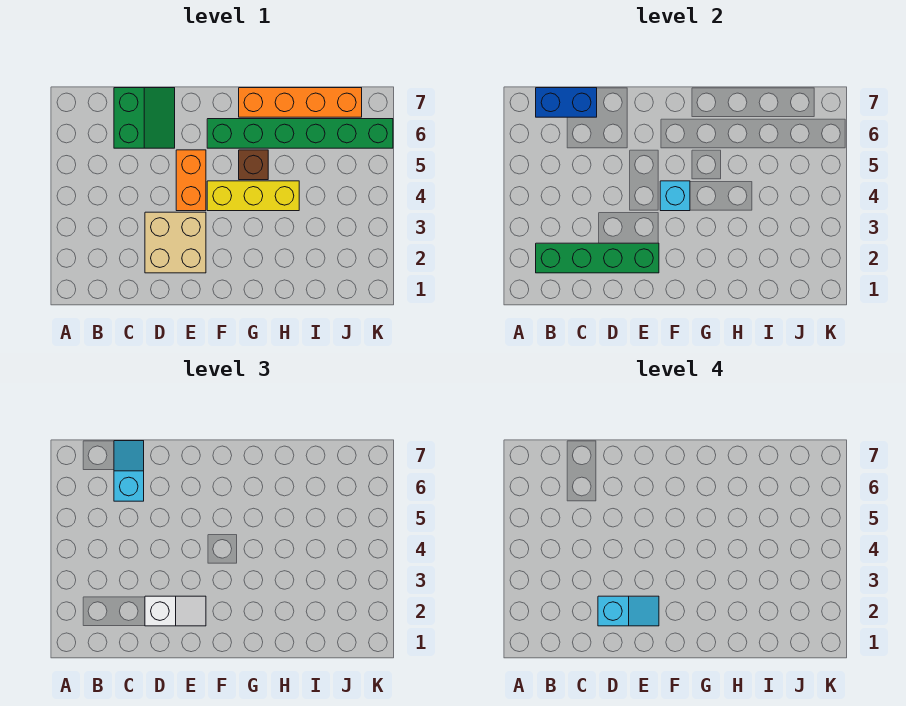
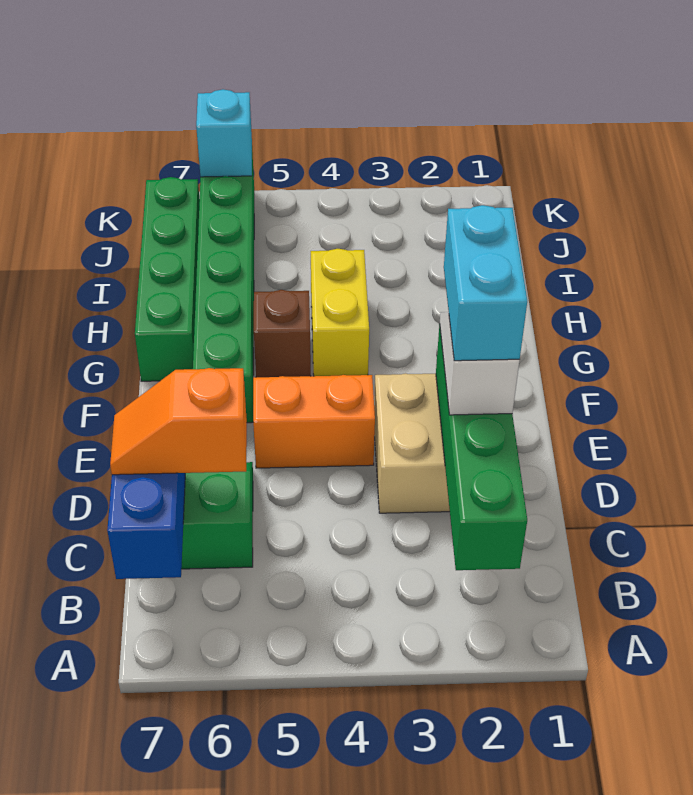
cyan 1x2 slope [114,441,144,501] -> orange 1x2 slope [110,368,247,475]
cyan 1x2 slope [598,596,659,626] -> cyan 1x2 brick [444,205,527,361]
yellow 1x3 brick [207,181,299,211] -> yellow 1x2 brick [311,249,369,376]
cyan 1x1 brick [660,181,690,211] -> cyan 1x1 brick moved to [196,89,252,177]
orange 1x4 brick [239,88,362,117] -> green 1x4 brick [135,177,200,381]

